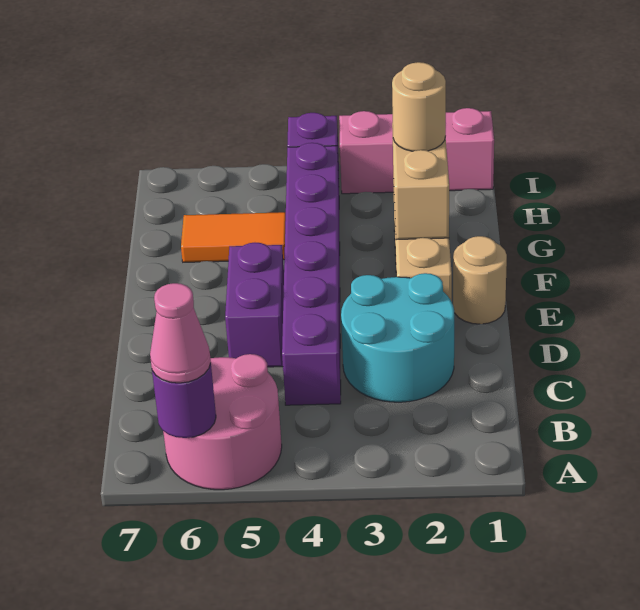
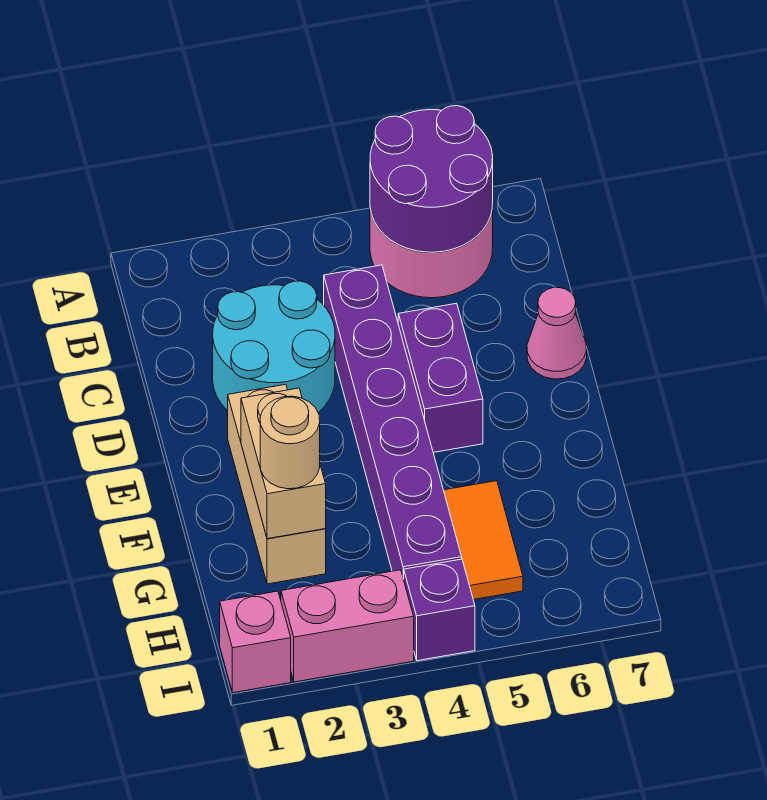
purple 1x1 round brick [152,363,216,438] -> purple 2x2 round brick [370,106,493,252]
pink 1x1 cone [150,283,211,383] -> pink 1x1 cone moved to [527,288,587,379]
tan 1x1 round brick [453,236,507,324] -> none
orange 1x2 tile [181,212,286,262] -> orange 1x2 tile turned to [444,481,523,600]

